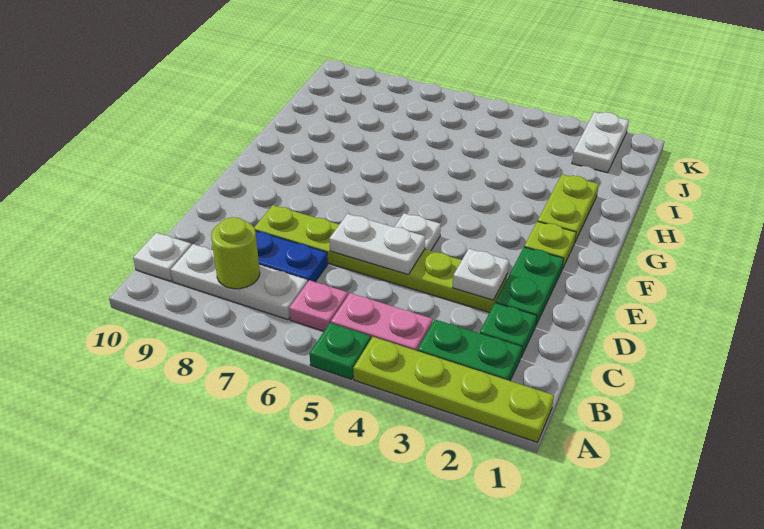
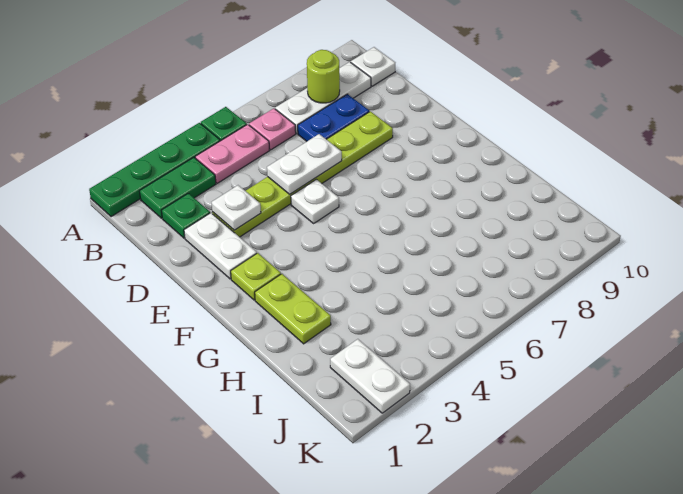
lime 1x4 plate [353,337,554,442] -> green 1x4 plate [89,123,220,217]
green 1x2 plate [495,247,564,326] -> white 1x2 plate [184,213,257,279]

